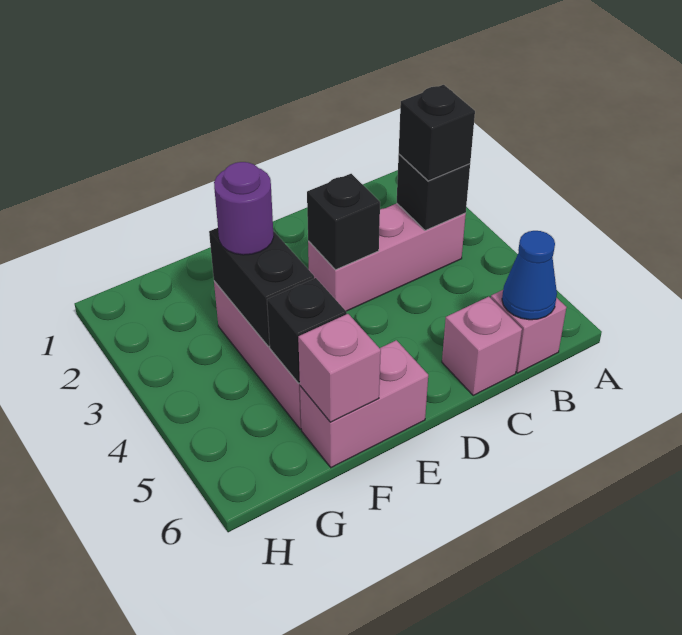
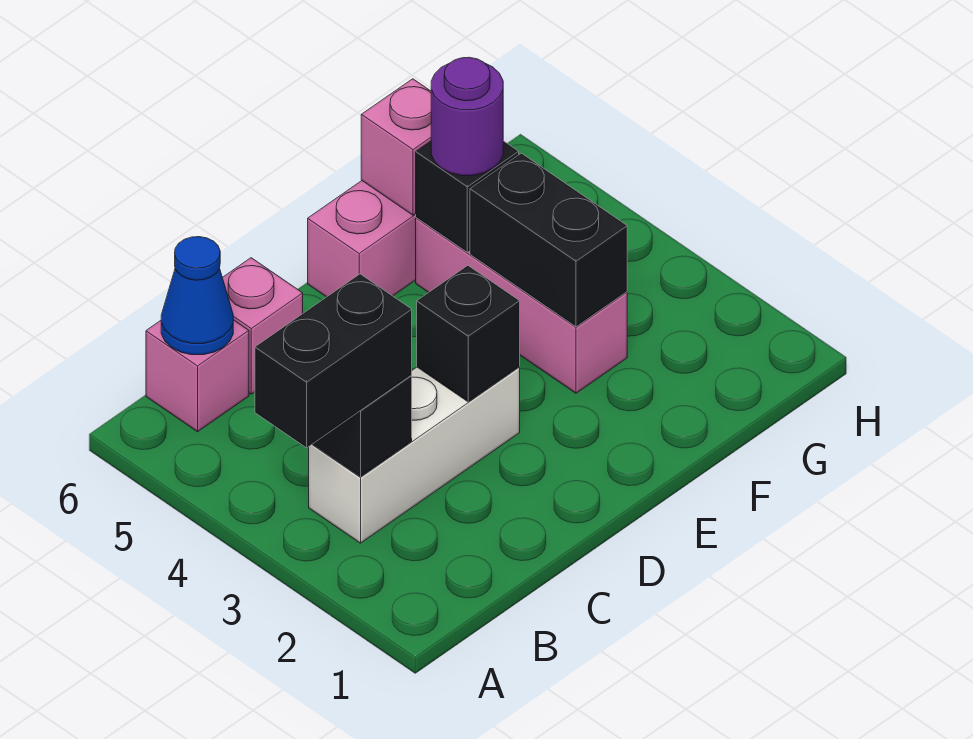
pink 1x3 brick [308,203,466,311] -> white 1x3 brick [309,367,520,543]
black 1x1 brick [399,85,475,181] -> black 1x2 brick [255,274,412,448]
purple 1x1 round brick [214,162,274,255] -> purple 1x1 round brick moved to [431,57,503,176]

